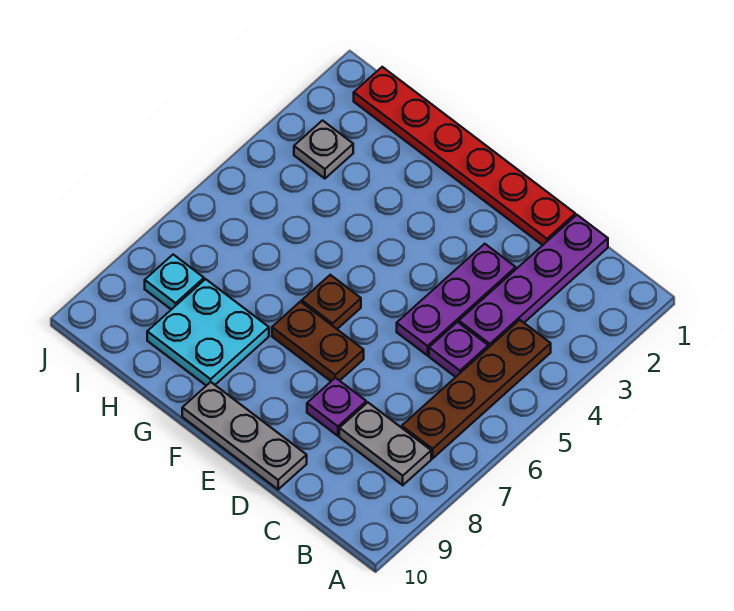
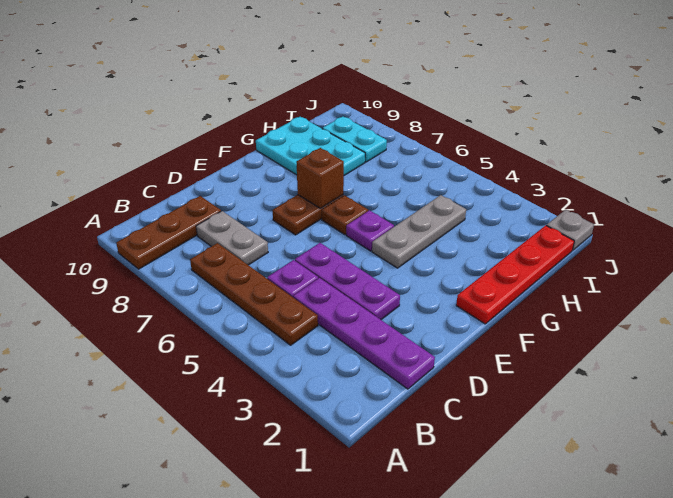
none -> brown 1x3 plate [116,196,221,269]
grey 1x2 plate [339,403,431,485] -> grey 1x2 plate turned to [196,211,268,265]
red 1x6 plate [354,67,575,245] -> red 1x4 plate [456,225,574,324]
purple 1x1 plate [307,378,366,436] -> purple 1x1 plate moved to [346,210,394,251]
grey 1x3 plate [182,382,307,489] -> grey 1x3 plate moved to [372,195,466,268]
none -> brown 1x1 brick [296,148,344,209]
cyan 2x2 plate [147,279,269,386] -> cyan 2x3 plate [256,117,365,175]
grey 1x1 plate [294,121,353,179] -> grey 1x1 plate moved to [546,210,594,250]
cyan 1x1 plate [145,255,204,310] -> cyan 1x2 plate [322,117,387,162]

